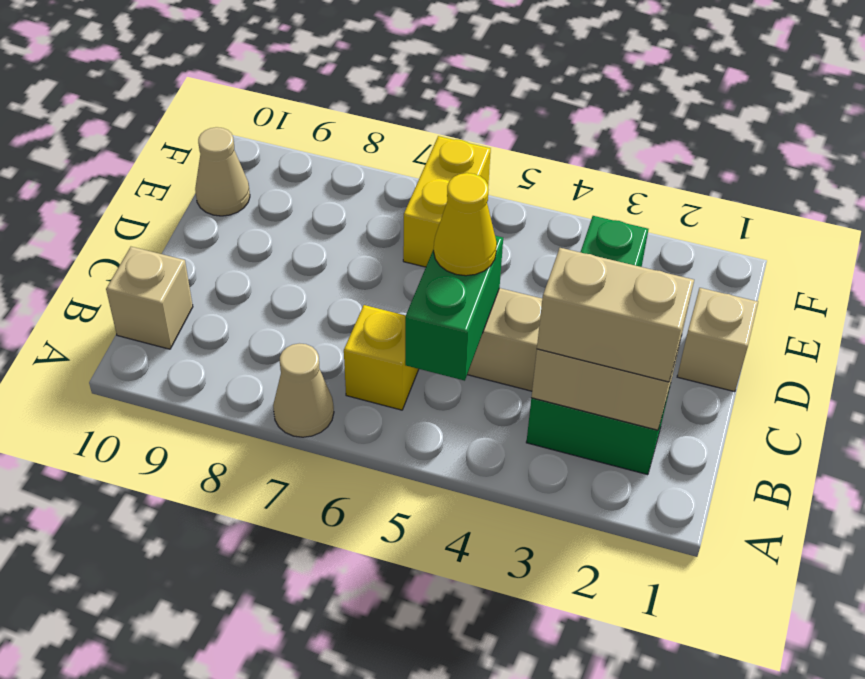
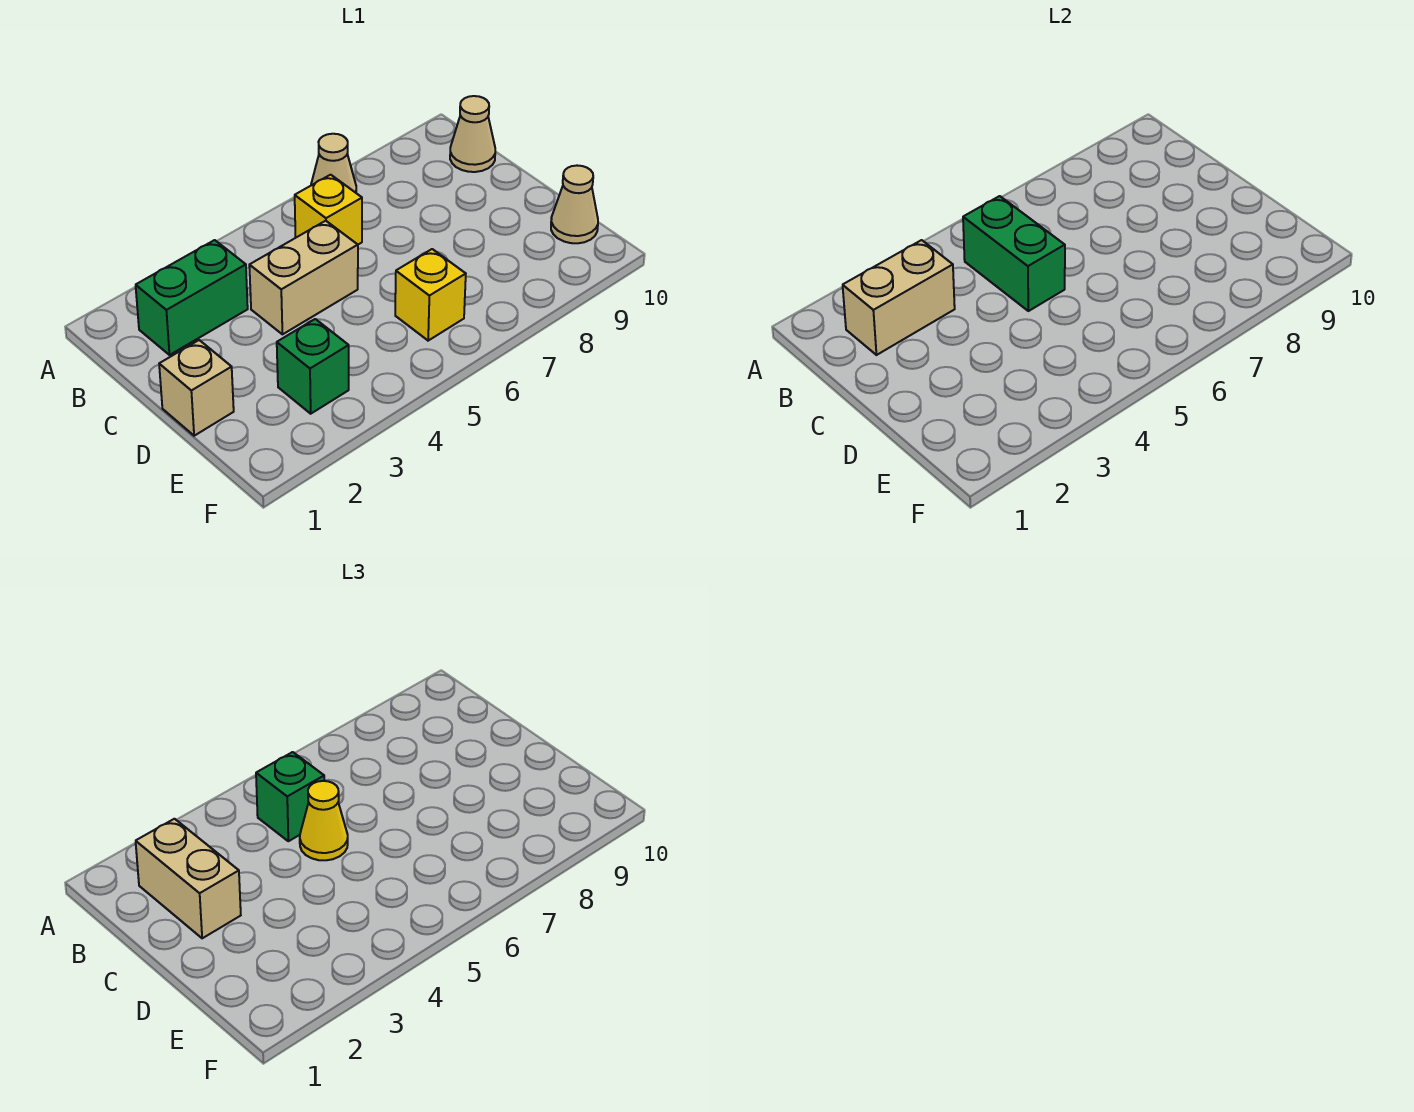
tan 1x2 brick [537,248,694,382] -> tan 1x2 brick turned to [136,819,241,938]
none -> green 1x1 brick [256,752,324,841]
tan 1x1 brick [106,247,193,349] -> tan 1x1 cone [450,96,495,172]
yellow 1x2 brick [403,136,491,267] -> yellow 1x1 brick [395,249,466,341]

